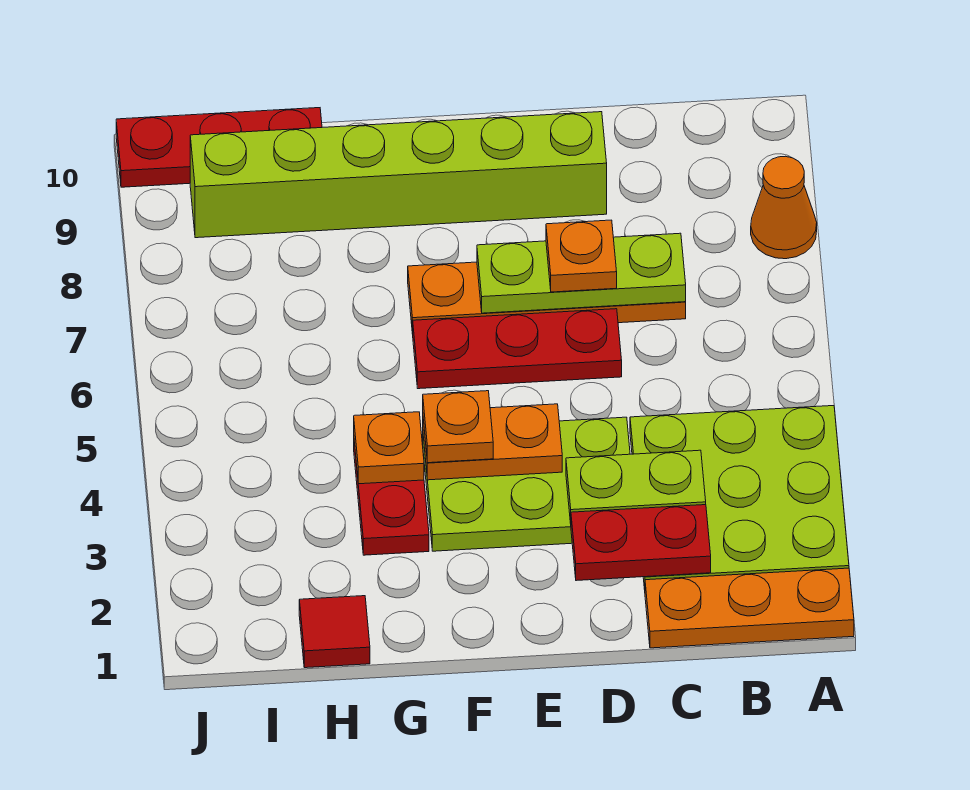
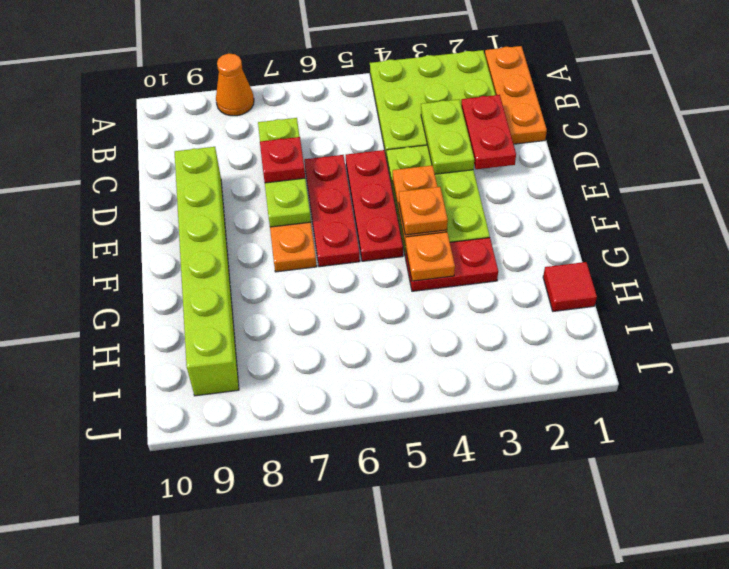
orange 1x1 plate [546,220,617,292] -> red 1x1 plate [260,137,305,183]
red 1x3 plate [116,108,322,187] -> red 1x3 plate moved to [346,150,403,261]

